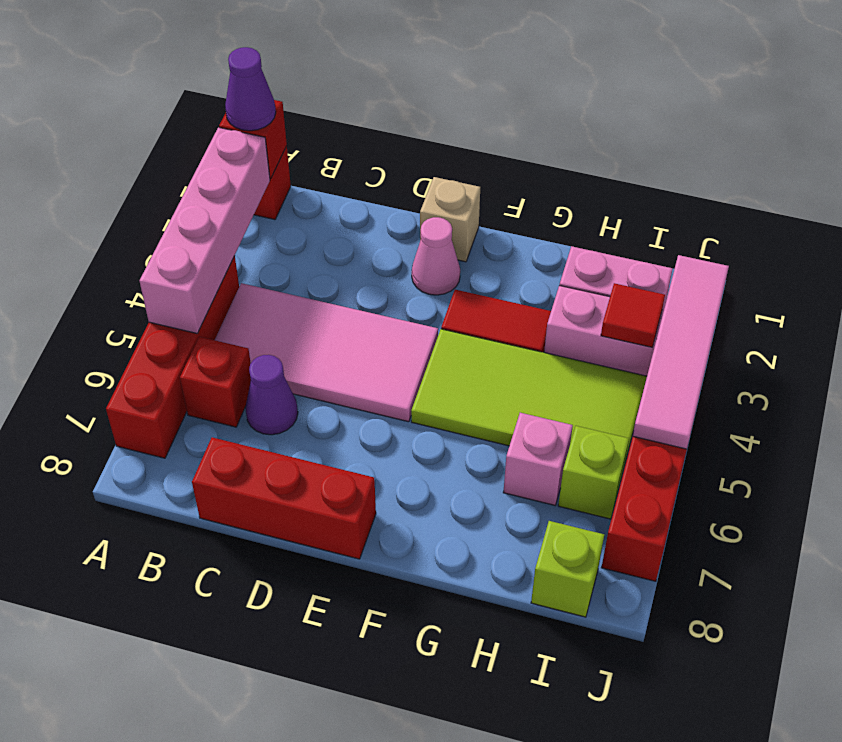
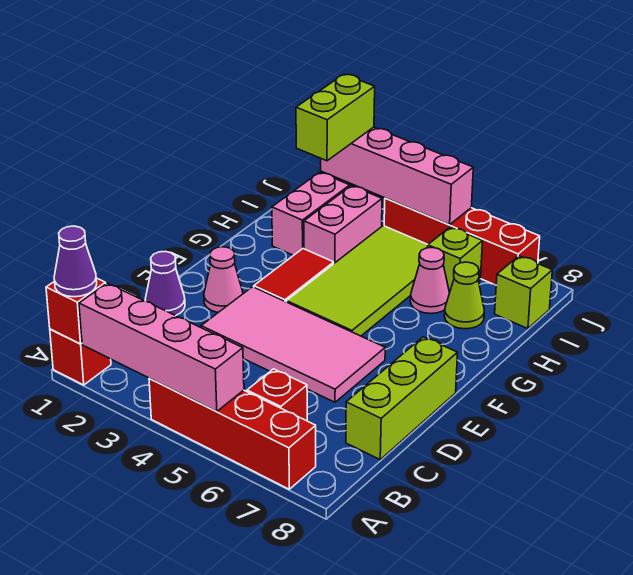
pink 2x4 tile [215,283,438,422] -> pink 2x4 tile turned to [201,287,385,402]
purple 1x1 cone [245,355,298,435] -> purple 1x1 cone moved to [145,251,185,316]
red 1x3 brick [192,437,376,559] -> lime 1x3 brick [346,337,457,459]
tan 1x1 brick [420,177,480,262] -> none
pink 1x1 brick [503,413,573,505] -> pink 1x1 cone [410,247,450,314]
none -> lime 1x1 cone [444,262,484,329]
none -> lime 1x2 brick [296,74,375,161]
red 1x1 tile [601,283,665,347] -> none
pink 1x4 tile [633,255,729,449] -> pink 1x4 brick [321,127,473,225]

